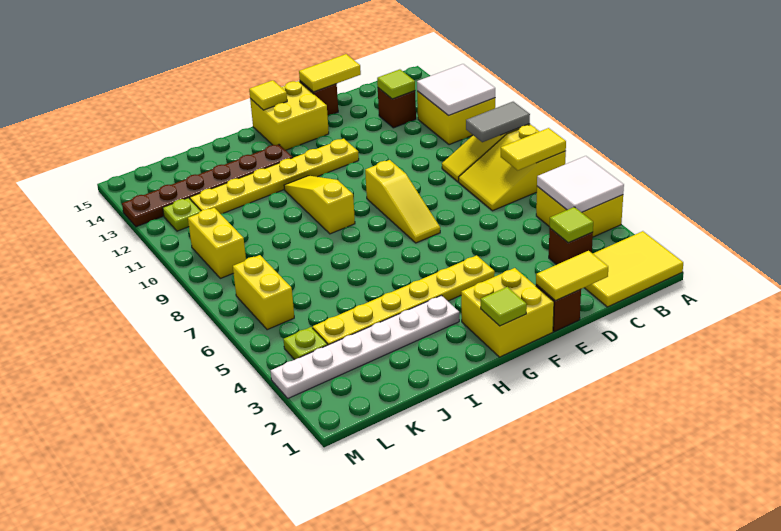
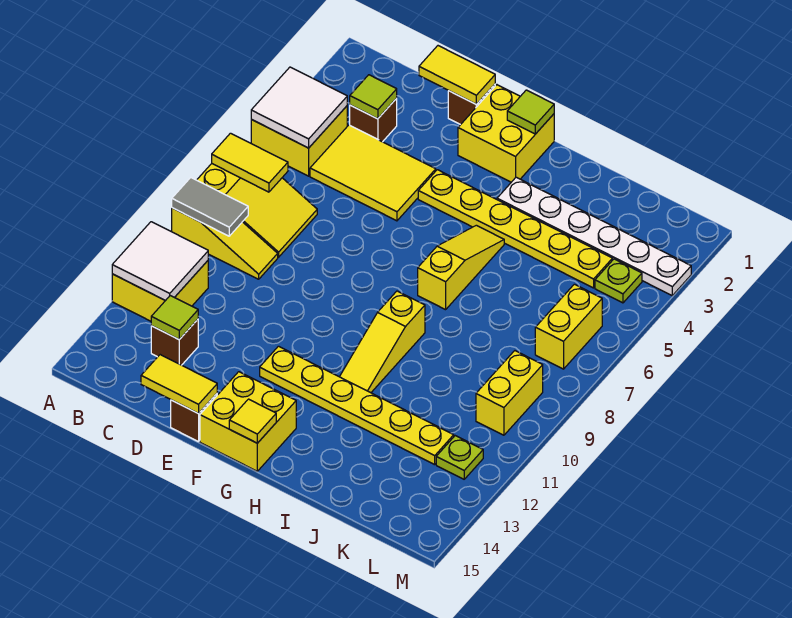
yellow 2x3 tile [584,231,683,307] -> yellow 2x3 tile moved to [310,125,436,221]
yellow 1x3 slope [365,160,440,243] -> yellow 1x3 slope moved to [418,225,504,310]
brown 1x6 plate [122,144,293,227] -> none

